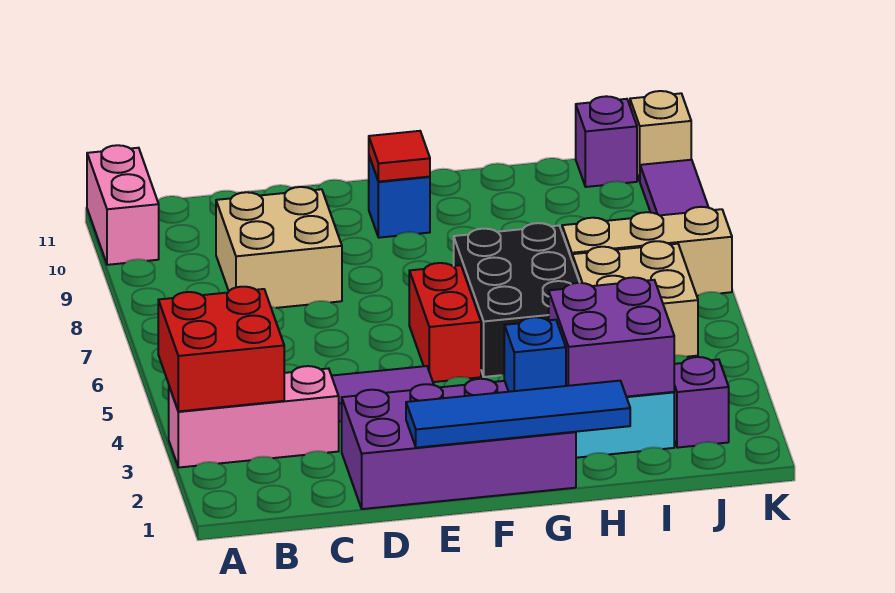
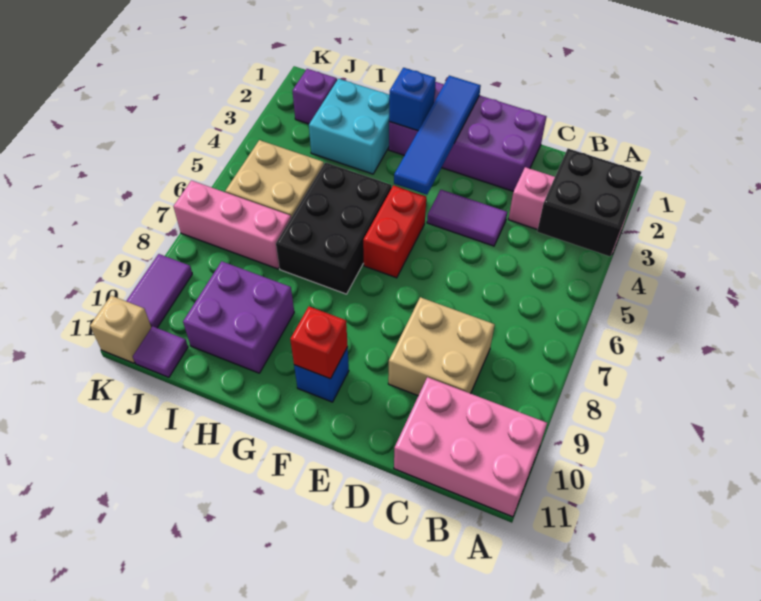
red 2x2 brick [158,287,284,411] -> black 2x2 brick [537,149,641,256]
pink 1x2 brick [87,145,159,265] -> pink 2x3 brick [394,377,547,517]
blue 1x4 tile [406,381,630,448] -> blue 1x4 tile turned to [394,76,481,195]
red 1x1 tile [369,131,430,182] -> red 1x1 brick [290,307,348,379]
purple 2x2 brick [549,277,674,397] -> purple 2x2 brick moved to [183,261,294,373]
tan 1x3 brick [562,207,732,296] -> pink 1x3 brick [174,181,291,269]
purple 1x1 brick [576,96,637,187] -> purple 1x1 tile [133,326,188,377]

